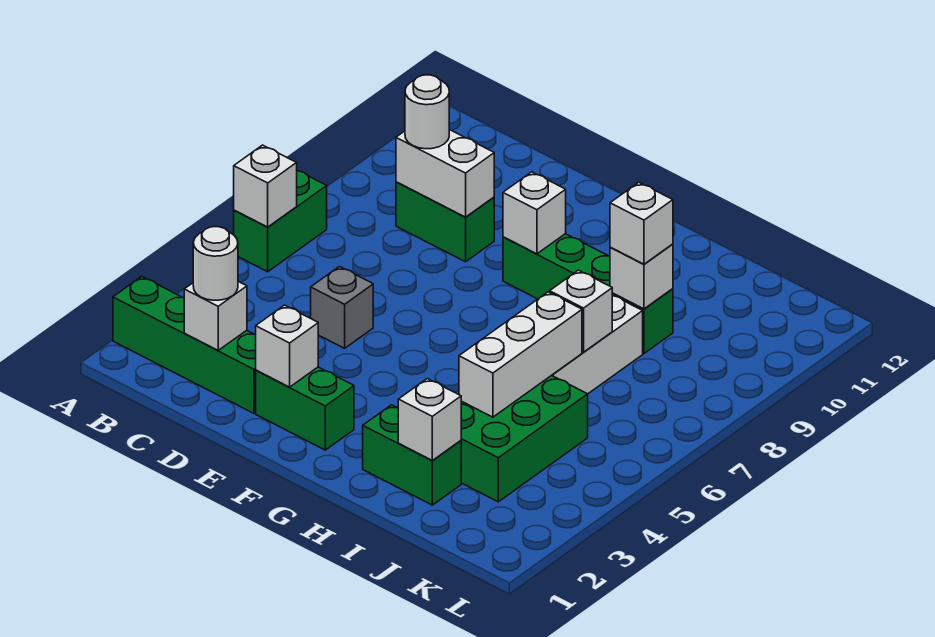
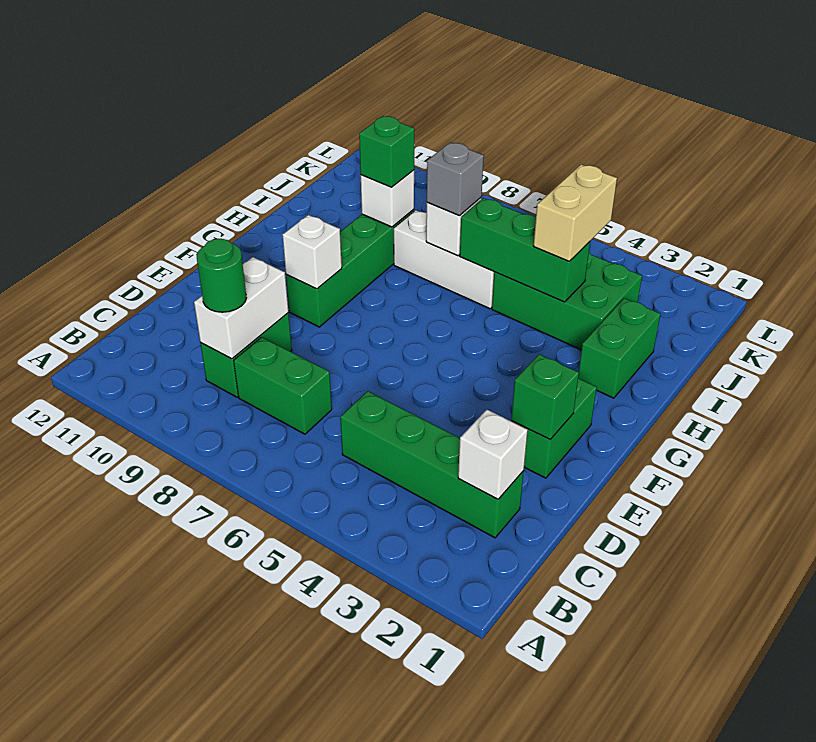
green 1x4 brick [113,276,256,413] -> green 1x4 brick turned to [340,391,524,538]
green 1x2 brick [234,171,327,272] -> green 1x2 brick moved to [234,337,332,434]
white 1x1 brick [234,145,297,227] -> none
white 1x1 round brick [193,227,238,300] -> none
white 1x1 round brick [405,75,449,149] -> green 1x1 round brick [197,239,246,312]
grey 1x1 brick [311,267,373,348] -> grey 1x1 brick moved to [427,142,484,216]
white 1x1 brick [256,305,318,387] -> green 1x1 brick [511,354,579,439]
white 1x1 brick [398,379,461,460] -> none
white 1x3 brick [459,292,582,417] -> green 1x3 brick [460,198,590,302]
none -> tan 1x2 brick [534,164,617,261]
white 1x1 brick [610,182,673,264] -> green 1x1 brick [359,116,414,187]

